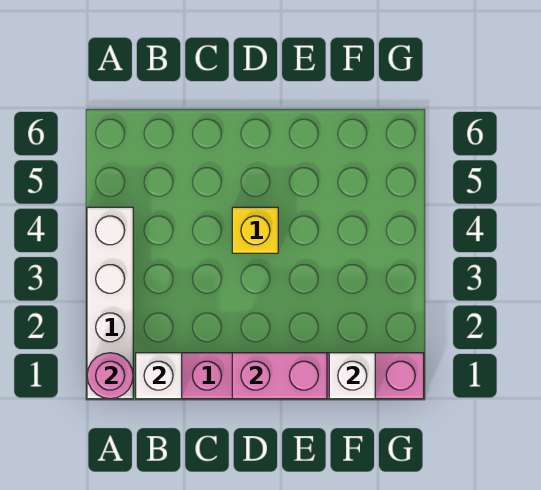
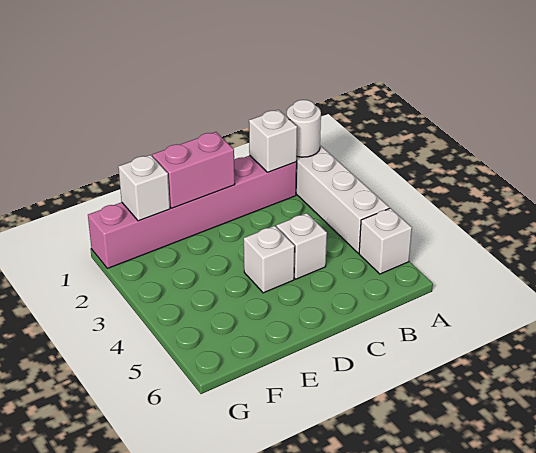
pink 1x1 round brick [87,353,133,399] -> white 1x1 round brick [287,100,321,157]
none -> white 1x1 brick [359,208,412,274]
none -> white 1x1 brick [276,213,327,279]
yellow 1x1 brick [232,207,278,253] -> white 1x1 brick [244,226,295,293]

